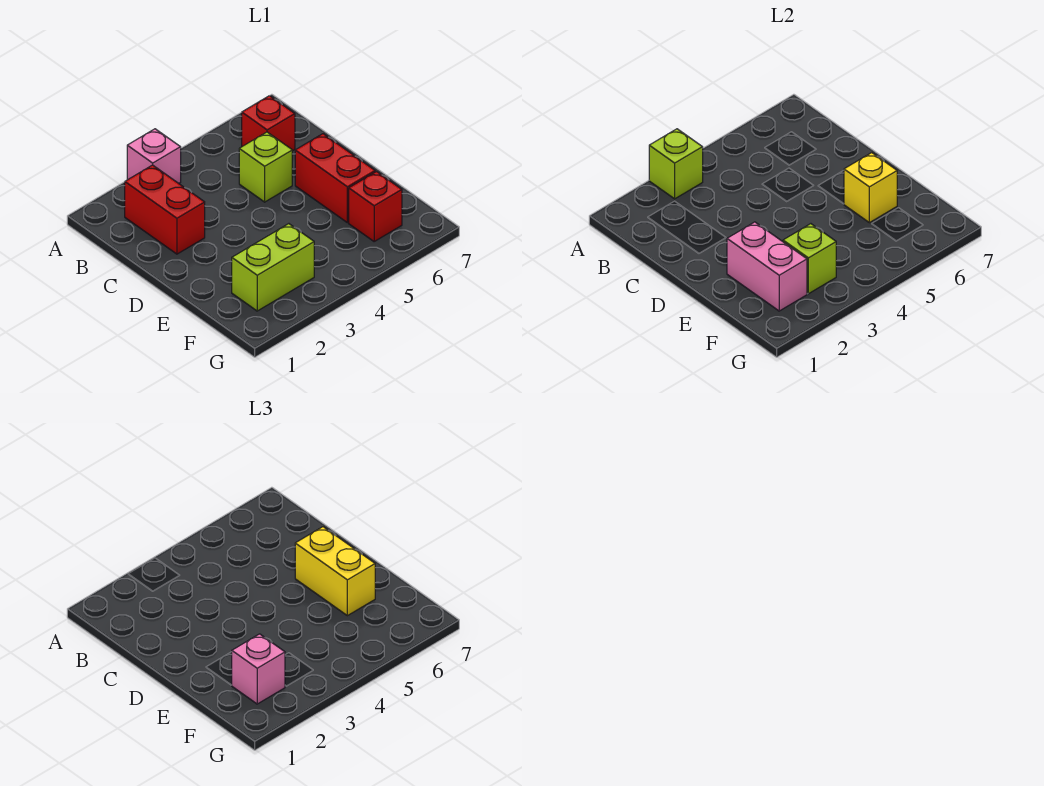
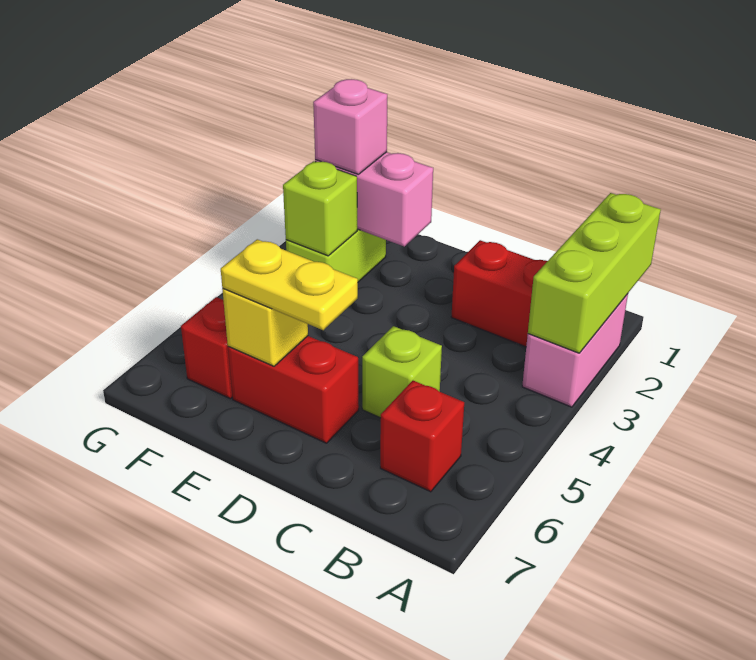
pink 1x1 brick [127,129,181,183] -> pink 1x2 brick [522,294,628,407]
lime 1x1 brick [649,129,703,199] -> lime 1x3 brick [528,193,661,353]
yellow 1x2 brick [295,527,375,616] -> yellow 1x2 plate [221,239,358,330]

